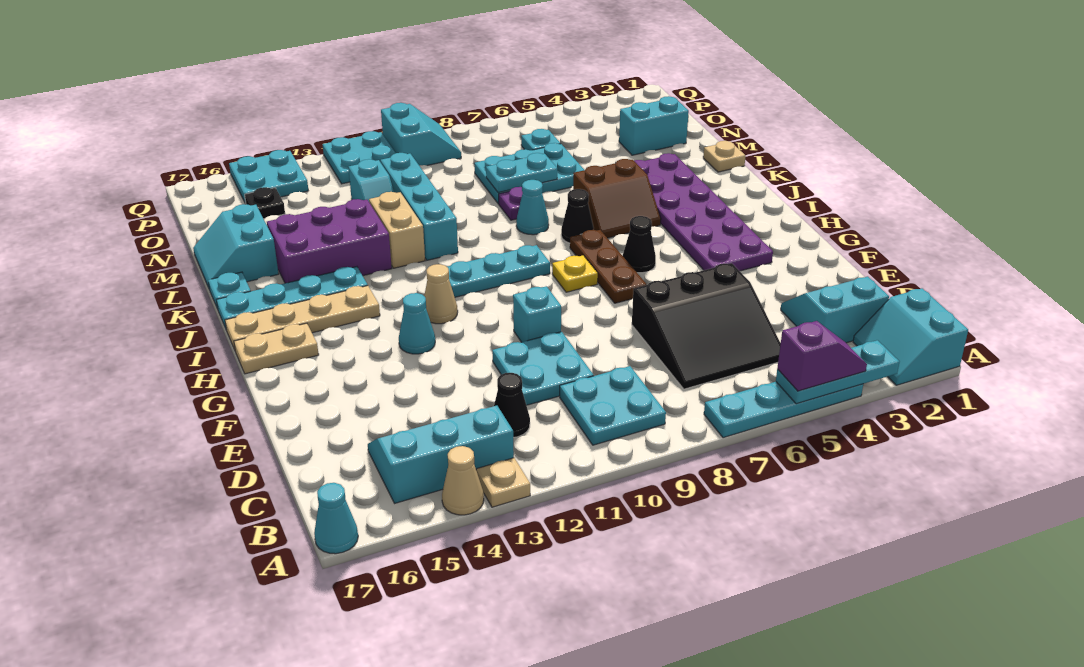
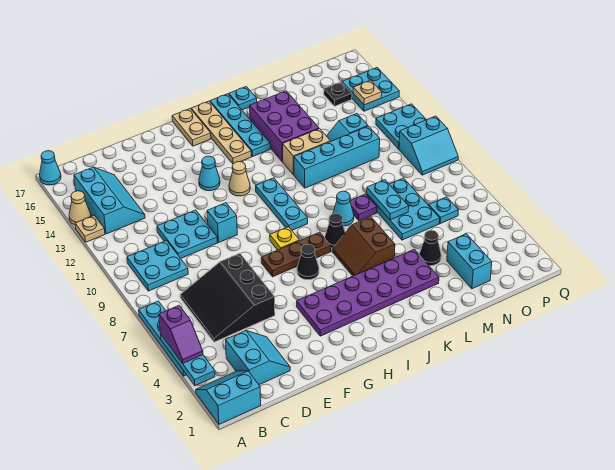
black 1x1 cone [494,373,530,438] -> black 1x1 cone moved to [419,230,441,266]
tan 1x1 plate [703,141,746,172] -> tan 1x1 plate moved to [353,80,382,105]
cyan 2x2 slope [193,204,279,290] -> none

